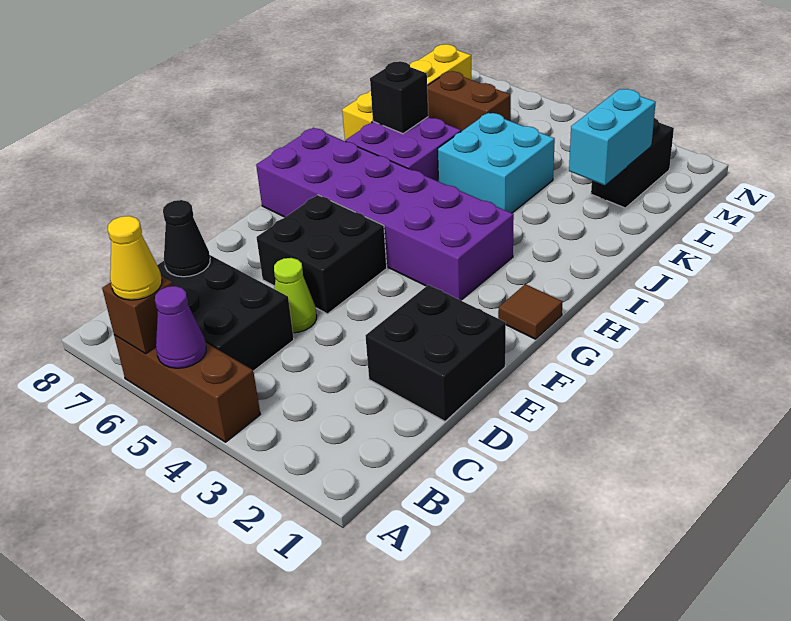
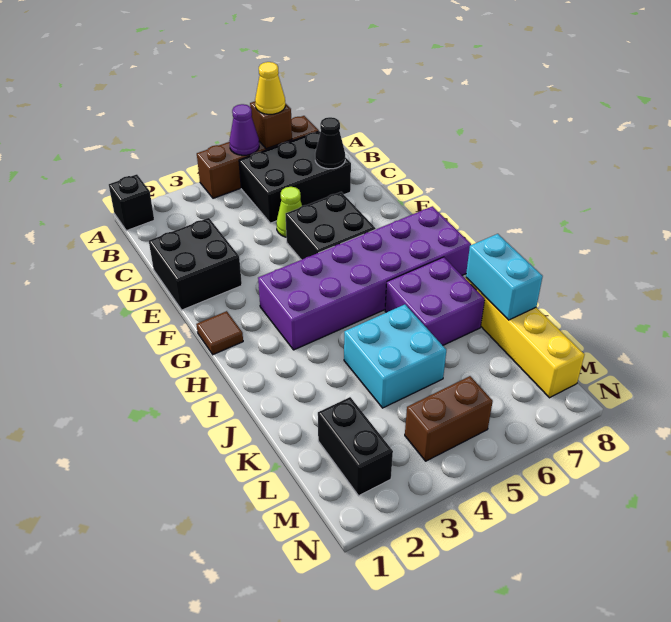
brown 1x3 brick [114,335,260,442] -> brown 1x4 brick [197,116,319,198]
black 1x1 brick [370,61,428,134] -> black 1x1 brick moved to [109,174,154,231]
cyan 1x2 brick [569,89,656,185] -> cyan 1x2 brick moved to [466,234,543,320]
brown 1x2 brick [427,71,511,131] -> brown 1x2 brick moved to [405,376,493,461]

